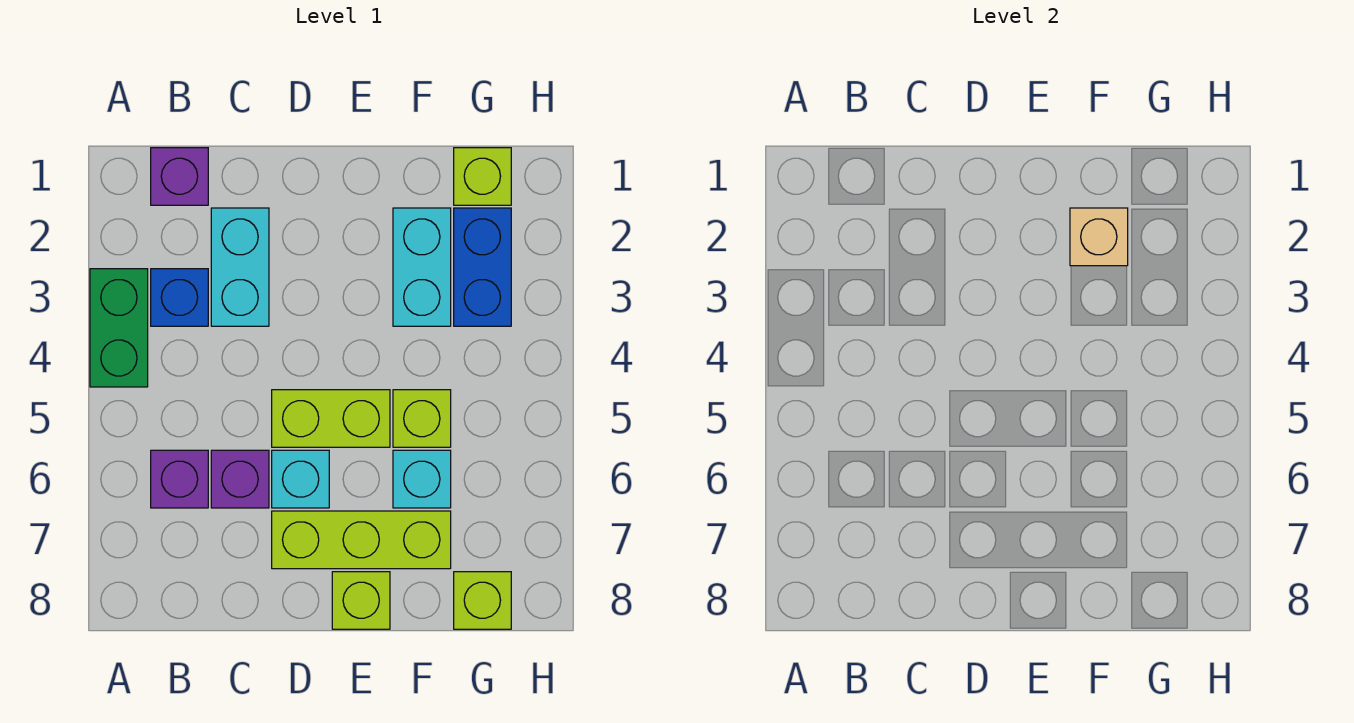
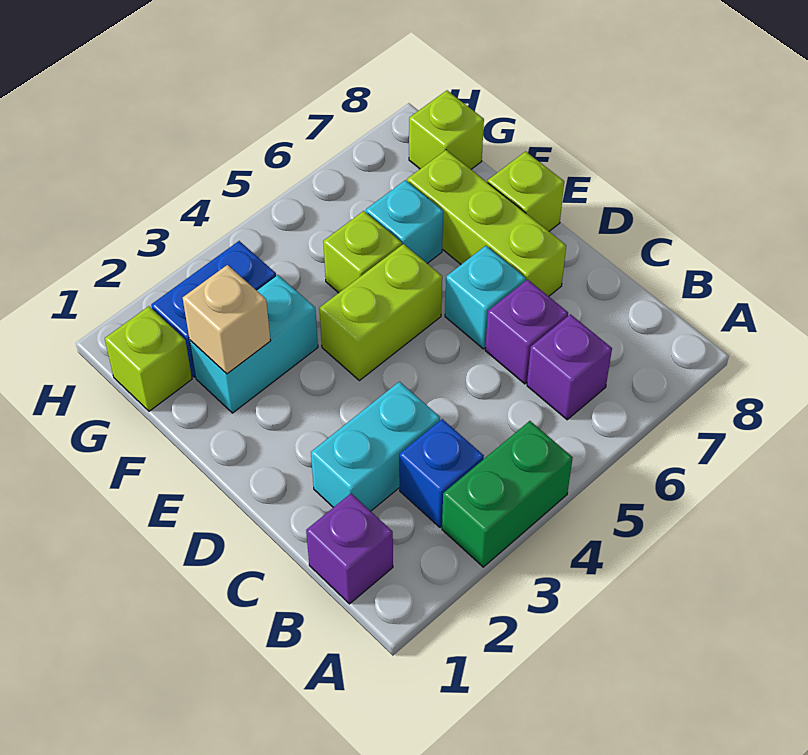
lime 1x2 brick [272,390,390,447] -> lime 1x2 brick turned to [319,244,442,381]

